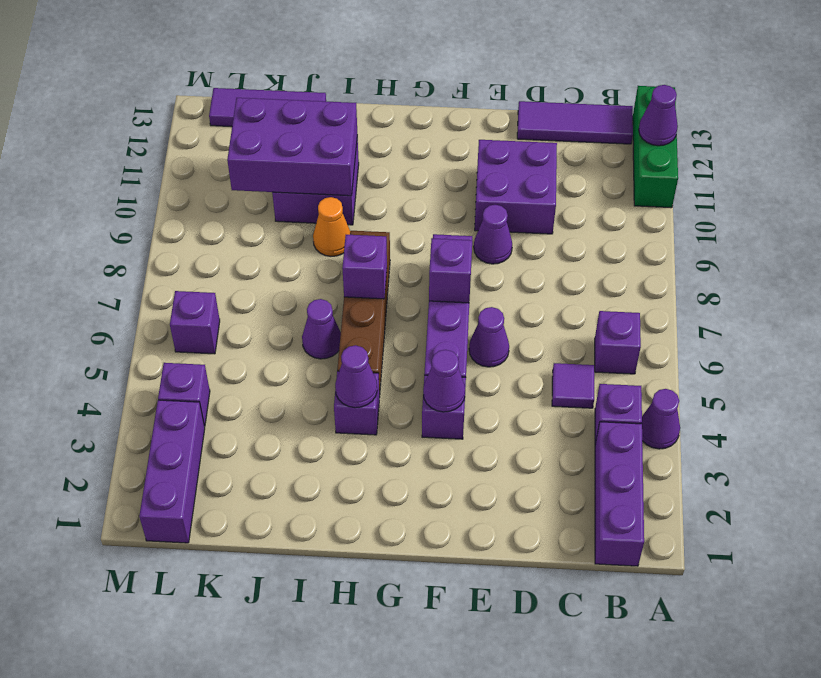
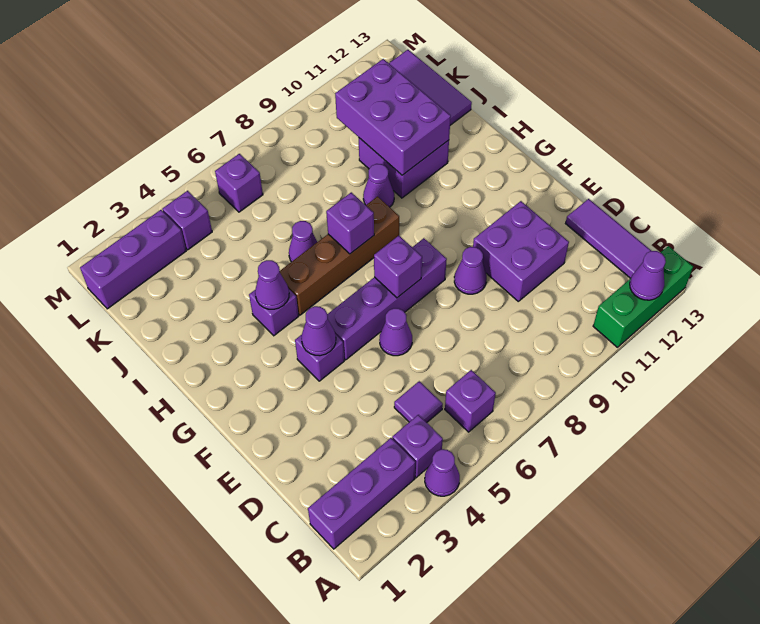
orange 1x1 cone [313,197,350,256] -> purple 1x1 cone [363,164,394,207]

